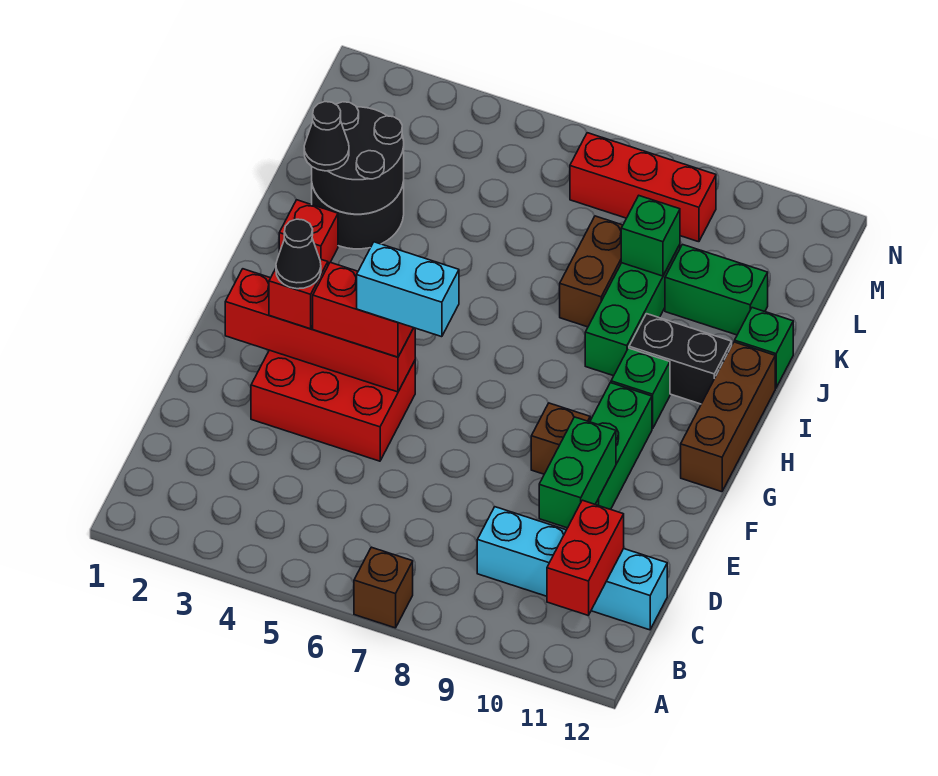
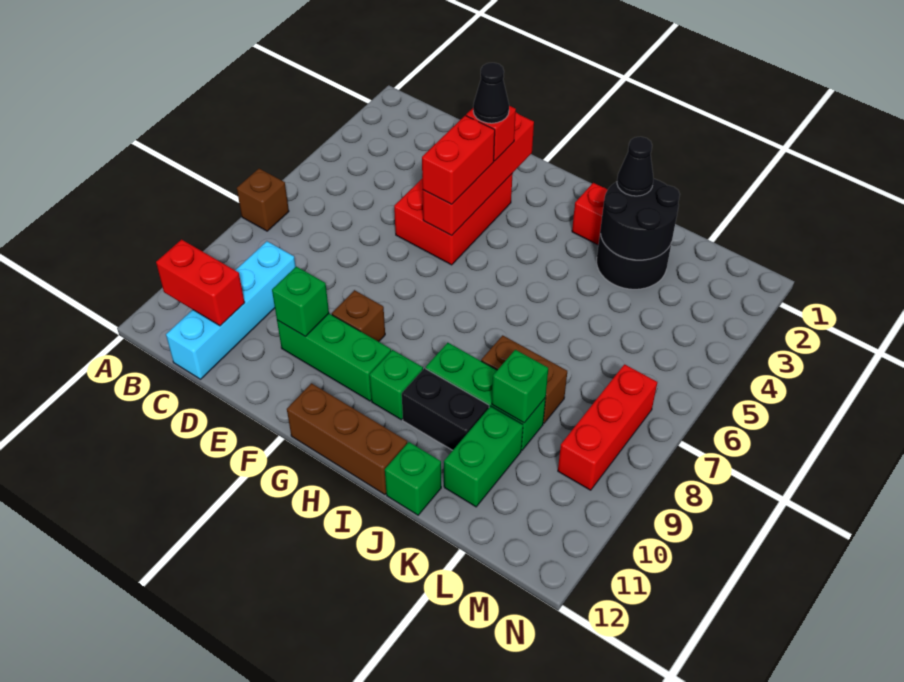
green 1x2 brick [539,417,616,528] -> green 1x1 brick [272,267,329,336]
cyan 1x2 brick [357,242,459,337] -> none
black 1x2 brick [629,314,732,404] -> black 1x2 brick turned to [402,368,489,450]

